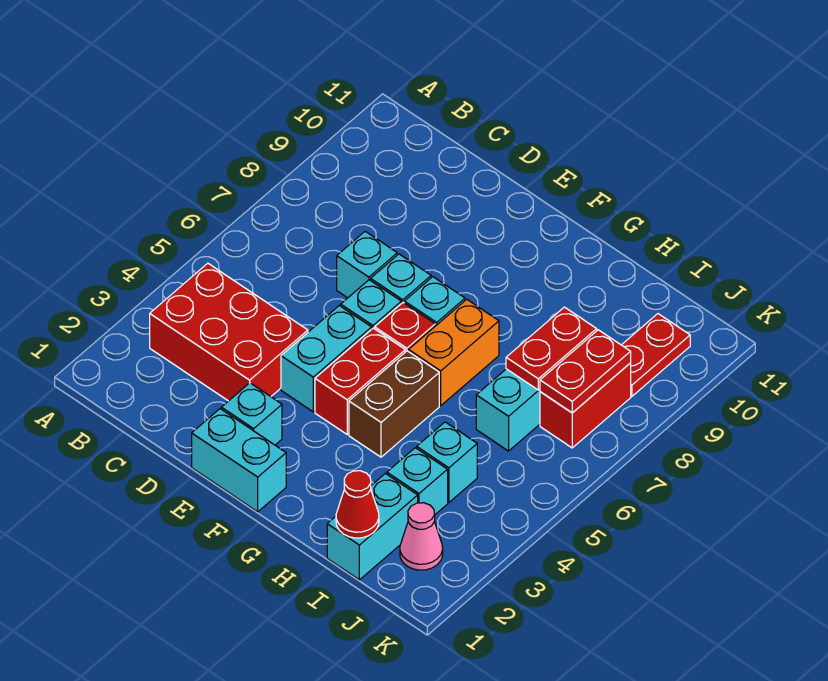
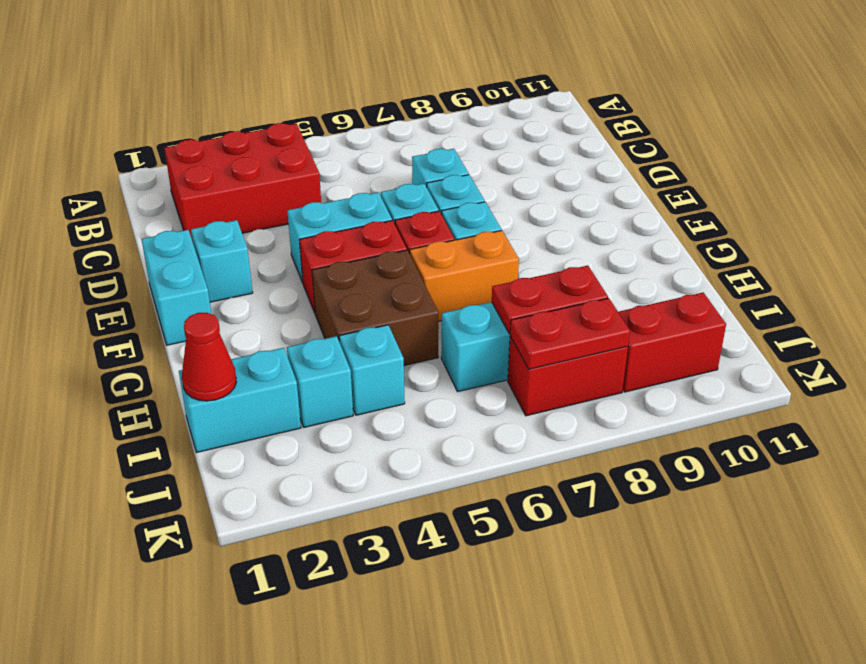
red 2x3 brick [150,263,308,401] -> red 2x3 brick turned to [165,123,321,242]
brown 1x2 brick [349,351,439,457] -> brown 2x2 brick [312,250,439,365]
pink 1x1 cone [400,503,443,570] -> none
red 1x2 plate [622,314,690,396] -> red 1x2 brick [618,293,726,392]

